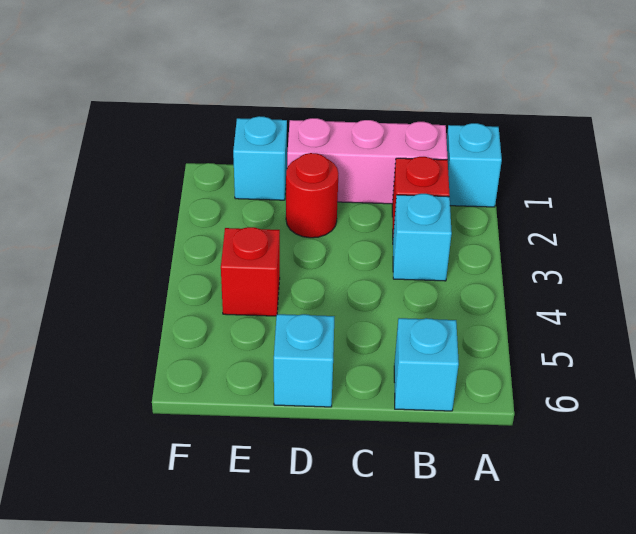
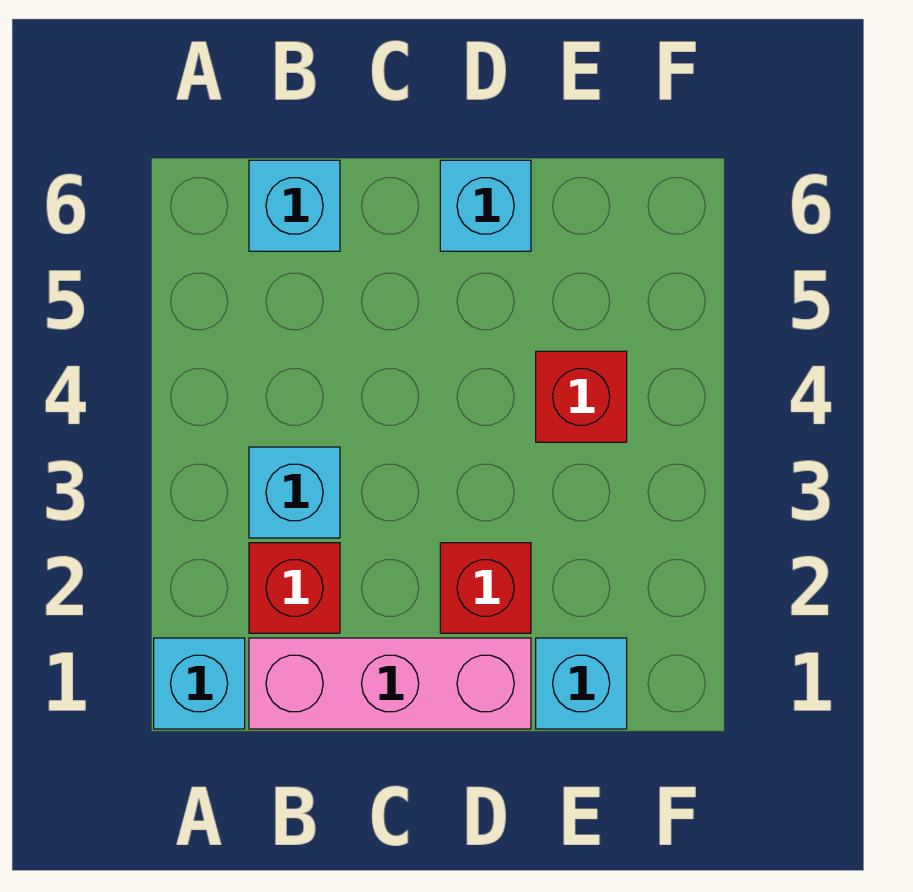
red 1x1 round brick [286,153,338,238] -> red 1x1 brick [440,543,531,633]

